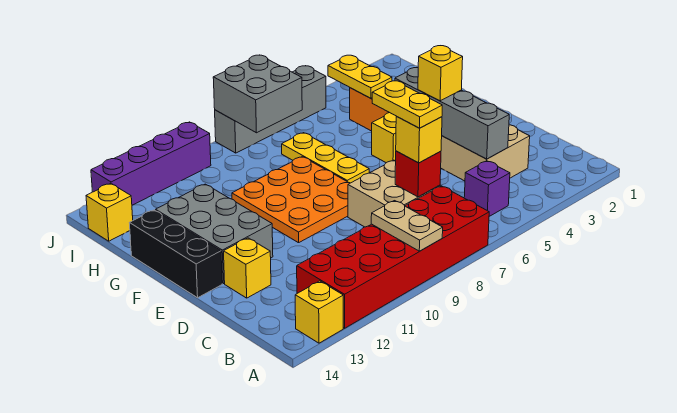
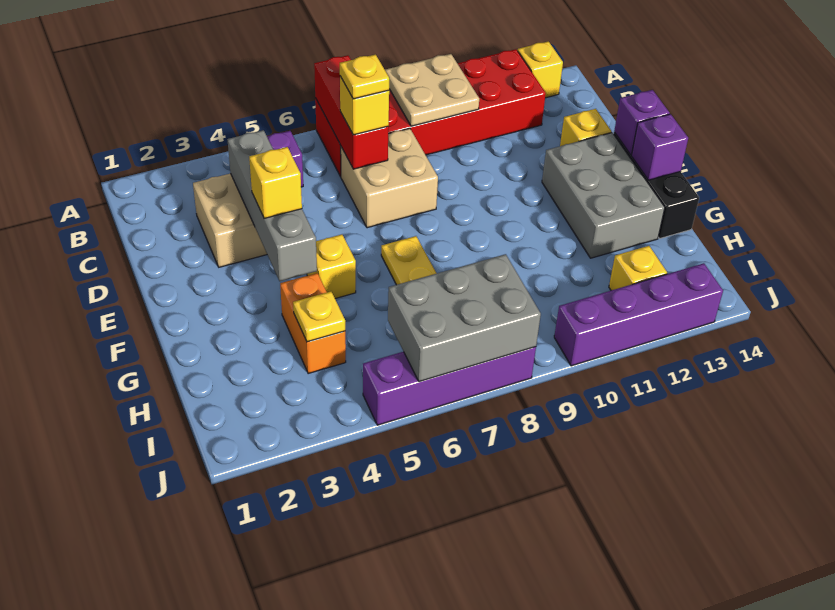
tan 1x2 plate [371,201,443,251] -> tan 2x2 plate [385,54,479,126]
red 1x1 brick [395,151,441,197] -> red 1x3 brick [314,55,388,169]
yellow 1x2 plate [372,81,442,128] -> yellow 1x1 plate [340,54,389,99]
orange 3x3 plate [232,157,350,243] -> none
none -> purple 1x1 brick [614,90,670,155]
none -> purple 1x1 brick [631,114,688,180]
yellow 1x2 plate [328,55,392,98] -> yellow 1x1 plate [293,291,345,342]
grey 2x2 brick [213,55,302,133] -> grey 2x3 brick [388,254,541,382]
yellow 1x1 brick [86,183,133,241] -> yellow 1x1 brick moved to [609,246,667,290]
grey 1x4 brick [215,66,326,153] -> purple 1x4 brick [363,347,536,425]

